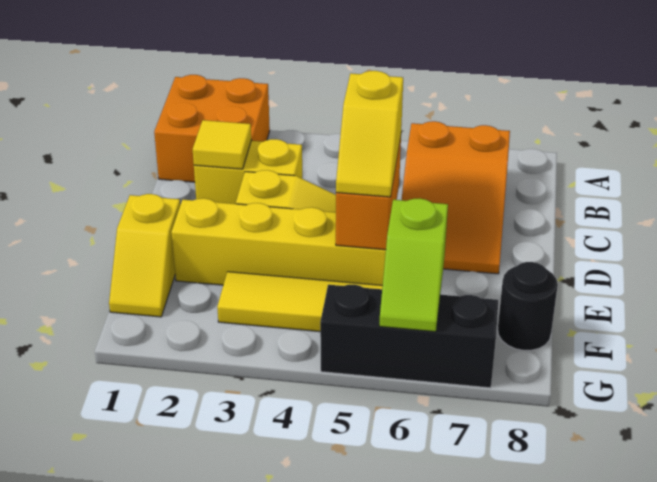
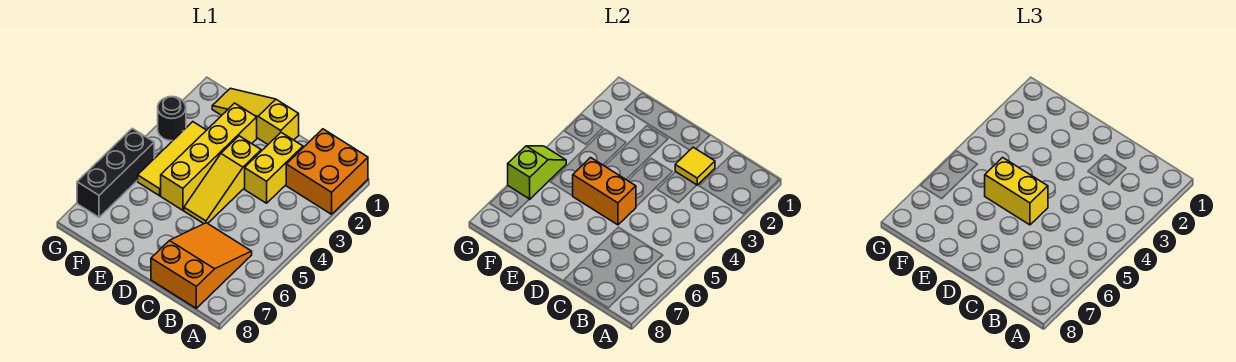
orange 2x3 slope [402,121,510,274] -> orange 2x3 slope turned to [151,223,252,308]
yellow 1x2 slope [336,71,403,197] -> yellow 1x2 brick [985,158,1048,225]
yellow 1x2 slope [109,194,180,317] -> yellow 1x3 slope [212,88,299,144]
lime 1x2 slope [379,198,448,332] -> lime 1x2 slope turned to [508,146,566,199]
black 1x1 round brick [498,262,558,350] -> black 1x1 round brick moved to [158,97,186,141]

